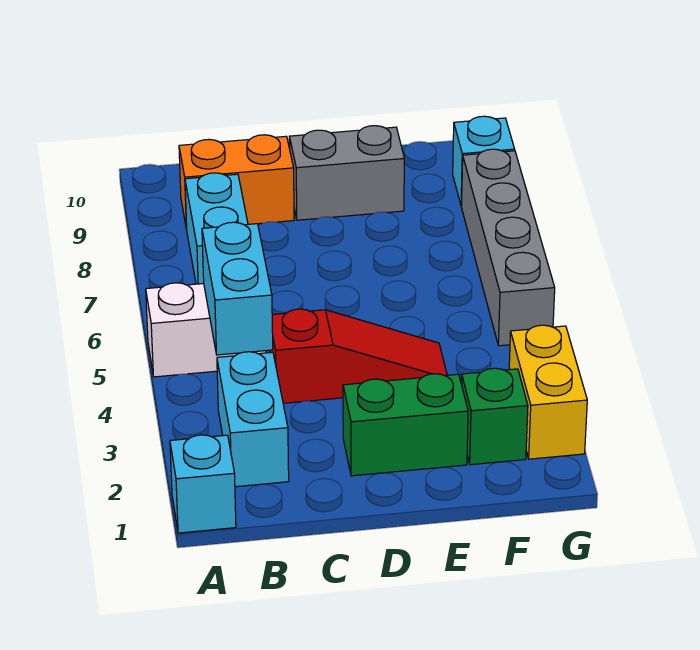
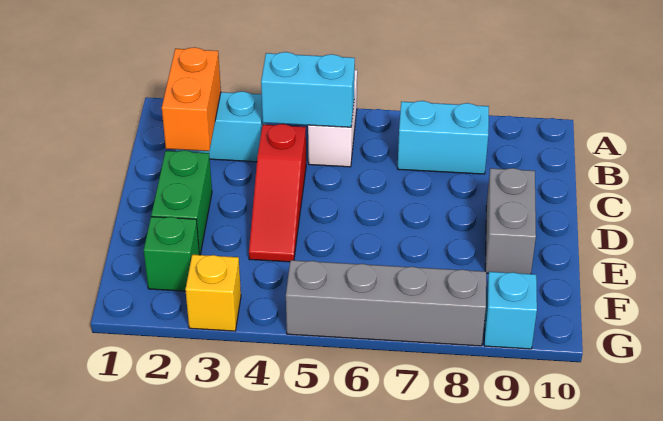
cyan 1x1 brick [170,435,236,533] -> none
orange 1x2 brick [179,135,294,230] -> orange 1x2 brick moved to [162,47,221,151]
yellow 1x2 brick [509,325,587,459] -> yellow 1x1 brick [185,255,241,331]

